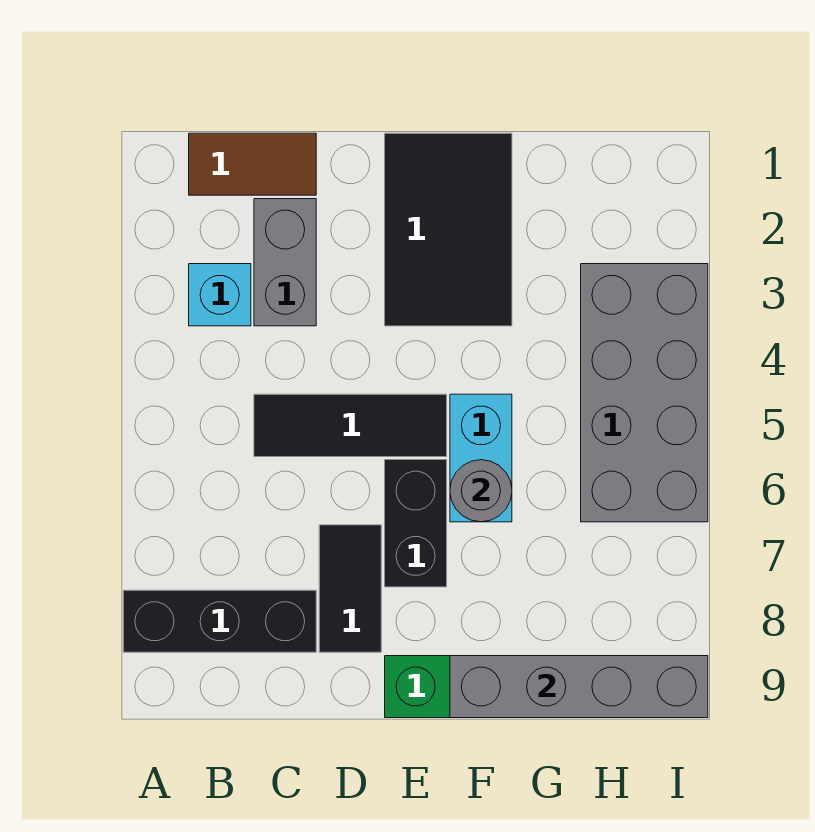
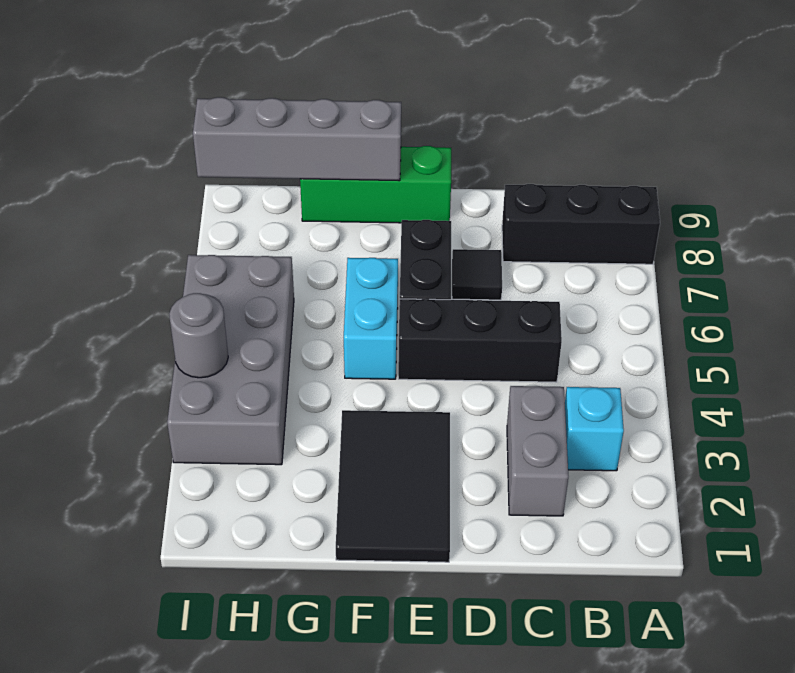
brown 1x2 tile [189,133,316,195] -> none
black 1x3 tile [254,394,447,457] -> black 1x3 brick [398,299,562,382]
black 1x2 tile [319,525,381,652] -> black 1x1 tile [452,249,502,300]
grey 1x1 round brick [450,460,512,522] -> grey 1x1 round brick moved to [169,293,228,378]

